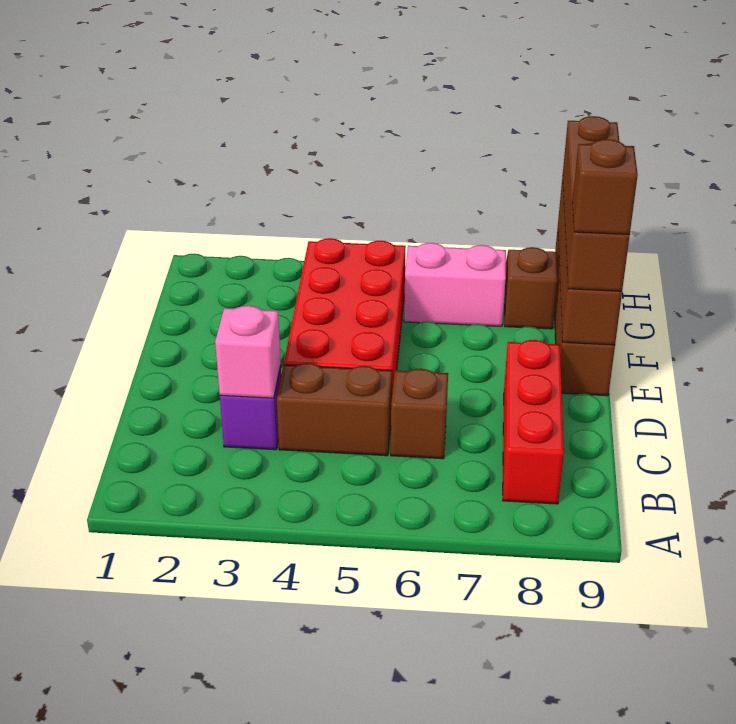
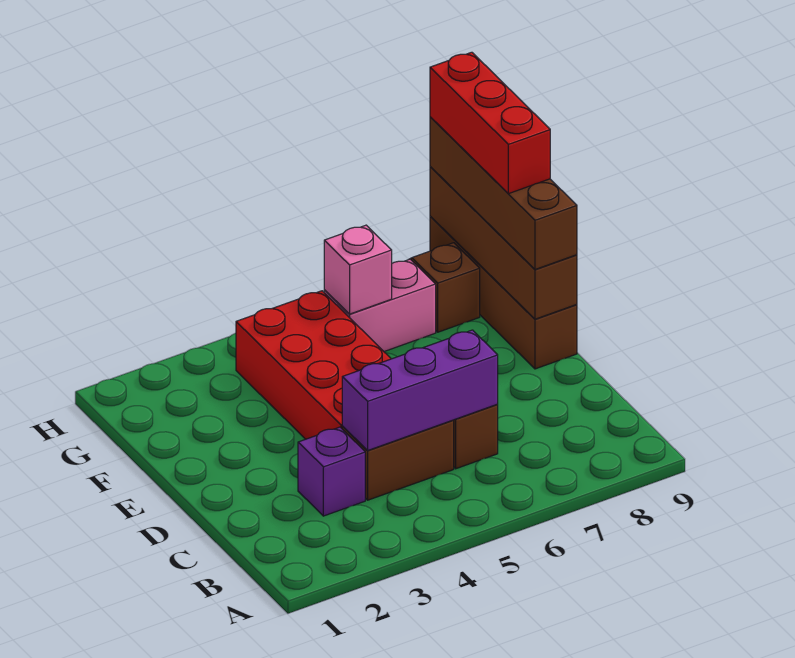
red 1x3 brick [503,340,564,504] -> red 1x3 brick moved to [430,52,550,194]
pink 1x1 brick [215,306,281,398] -> pink 1x1 brick moved to [324,225,392,314]
none -> purple 1x3 brick [342,330,498,451]
brown 1x1 brick [572,139,638,235] -> none

